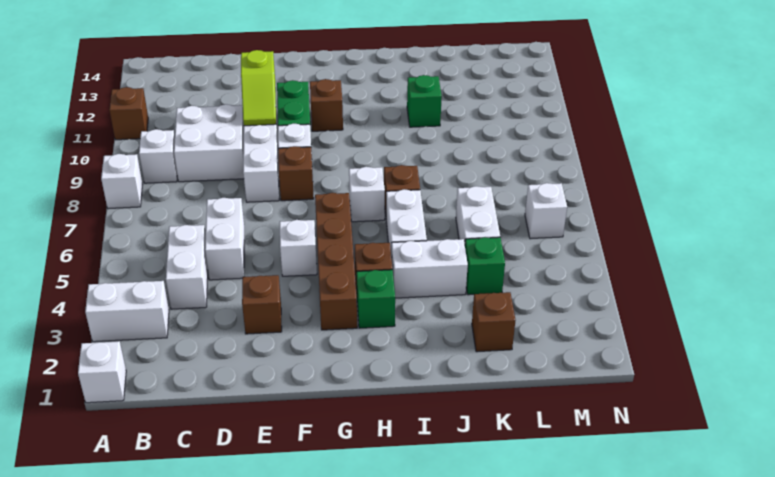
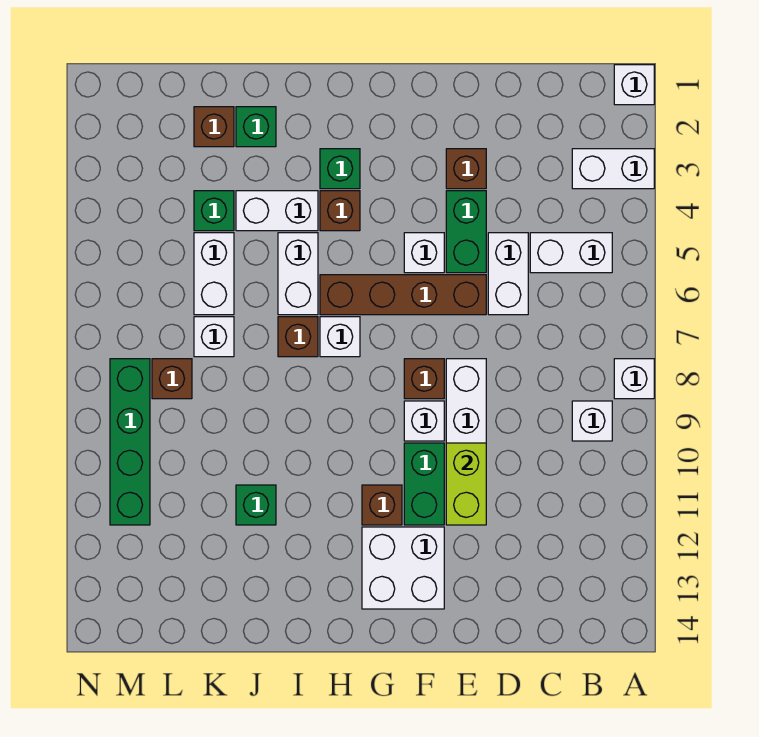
brown 1x1 brick [109,87,148,140] -> brown 1x1 brick moved to [152,359,192,399]
white 1x2 brick [166,225,208,309] -> white 1x2 brick turned to [530,233,612,273]
white 2x2 brick [174,104,244,182] -> white 2x2 brick moved to [362,527,444,609]
none -> green 1x2 brick [446,191,486,273]
lime 1x2 slope [241,50,276,126] -> lime 1x2 brick [446,443,486,525]
brown 1x4 brick [315,193,357,330] -> brown 1x4 brick turned to [320,275,486,315]
none -> green 1x1 brick [236,107,276,147]
white 1x1 brick [525,183,567,239] -> white 1x1 brick moved to [194,317,234,357]
none -> green 1x4 brick [110,359,150,525]

